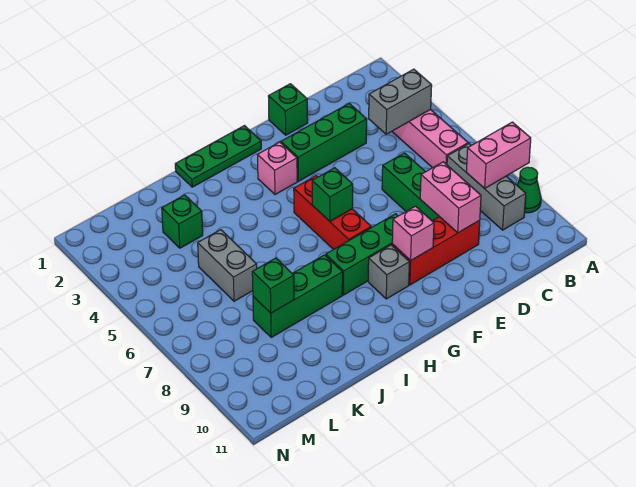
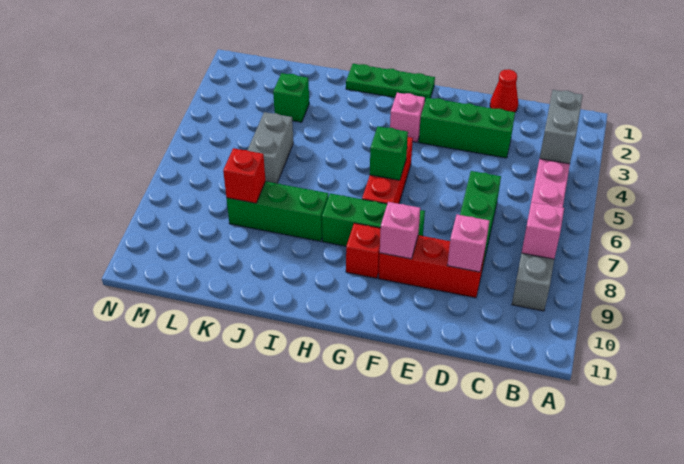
pink 1x2 brick [466,122,531,189] -> pink 1x1 brick [522,202,564,259]
green 1x1 cone [517,167,541,213] -> none
grey 1x2 brick [369,69,432,134] -> grey 1x2 brick turned to [540,90,583,164]
none -> red 1x1 cone [490,69,518,112]
pink 1x2 brick [420,162,481,233] -> pink 1x1 brick [447,214,489,272]
green 1x1 brick [268,84,308,135] -> none
grey 1x1 brick [368,245,409,299] -> red 1x1 brick [346,223,381,278]
green 1x1 brick [252,258,294,313] -> red 1x1 brick [223,148,265,203]

